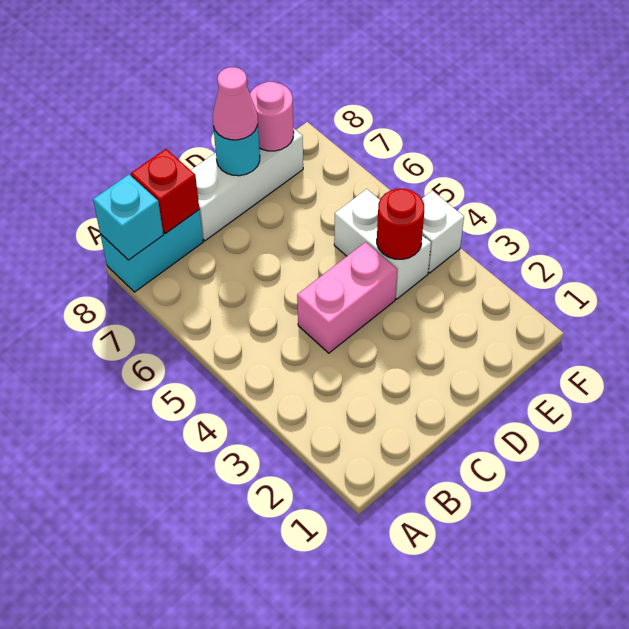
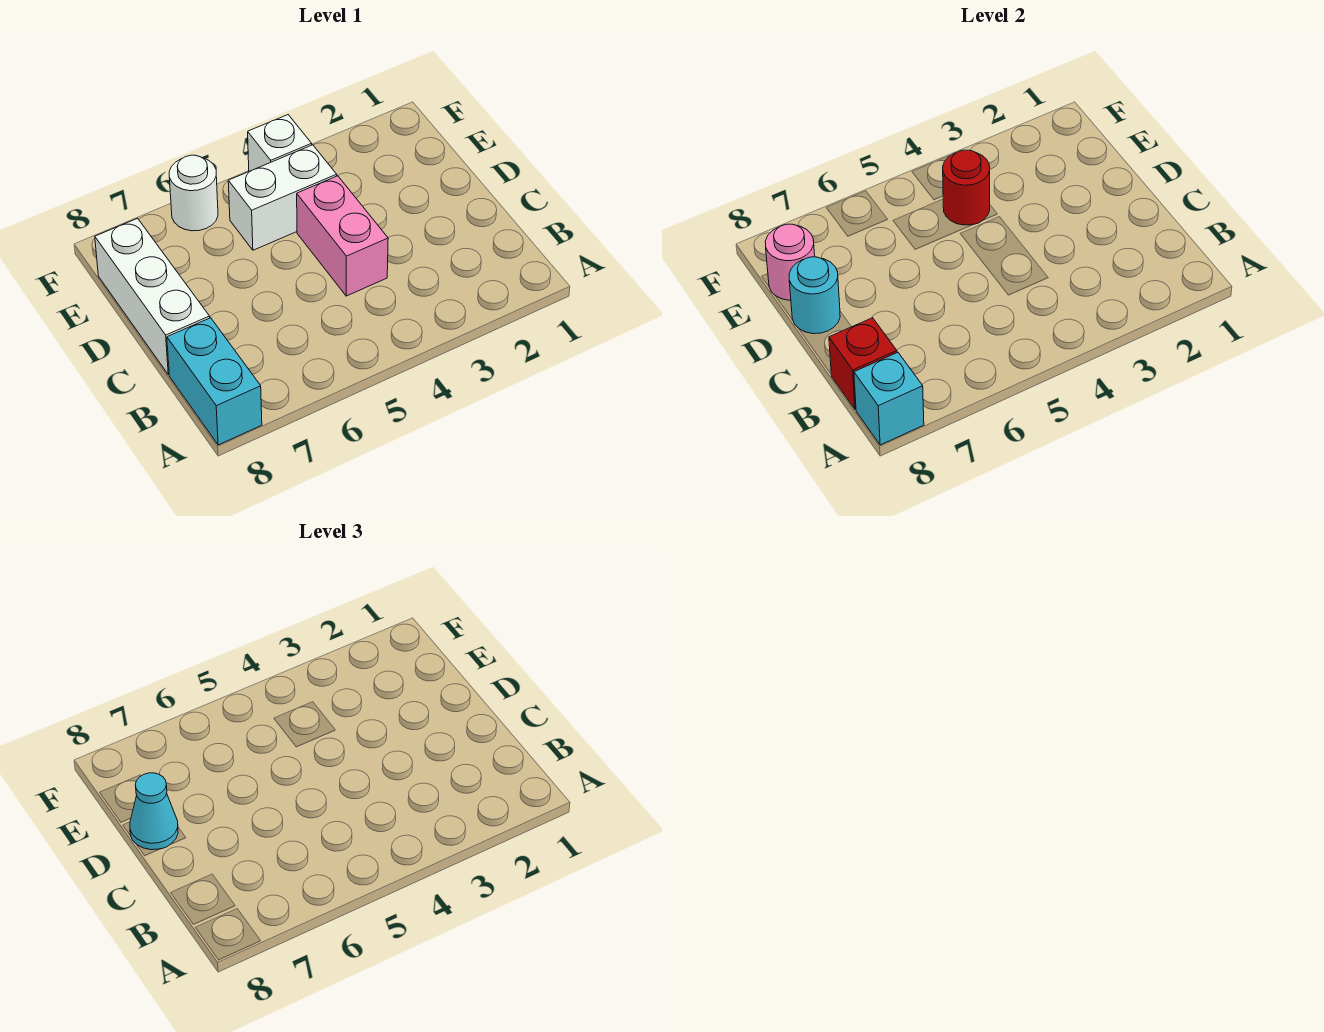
pink 1x1 cone [213,67,258,140] -> cyan 1x1 cone [130,773,178,850]
none -> white 1x1 round brick [169,155,218,231]

